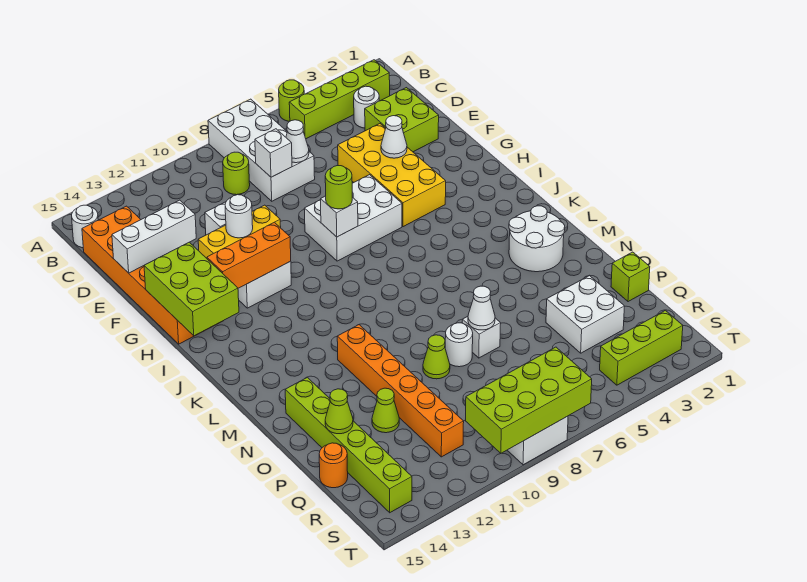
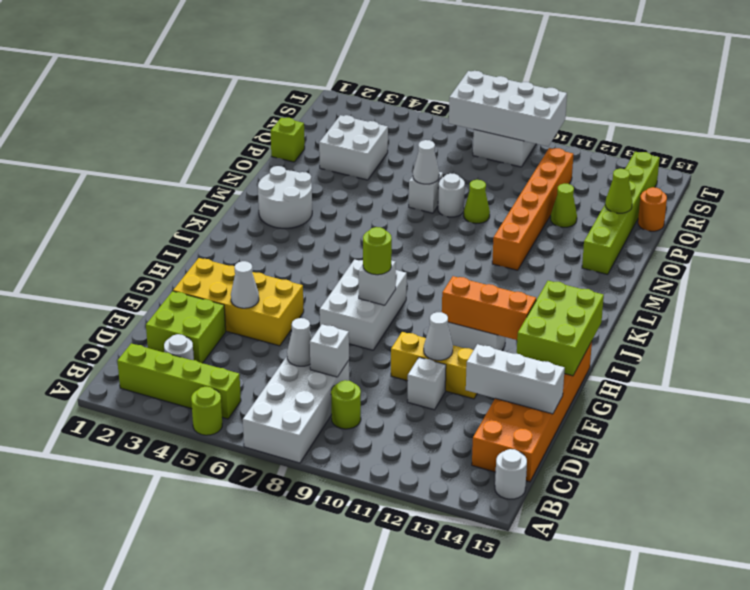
yellow 2x4 brick [338,124,446,227] -> yellow 2x4 brick turned to [173,258,304,346]
white 1x1 round brick [225,195,253,238] -> white 1x1 cone [424,312,453,360]
white 2x3 brick [304,175,402,261] -> white 2x3 brick turned to [320,259,407,350]
lime 1x3 brick [600,310,683,385] -> none
lime 2x4 brick [465,347,592,453] -> white 2x4 brick [449,71,567,146]

